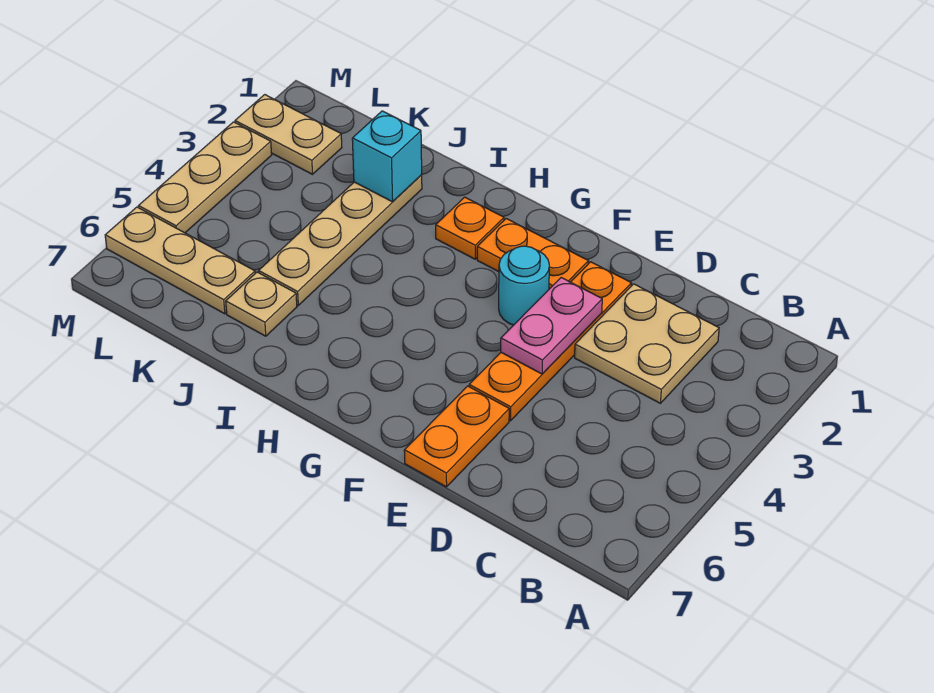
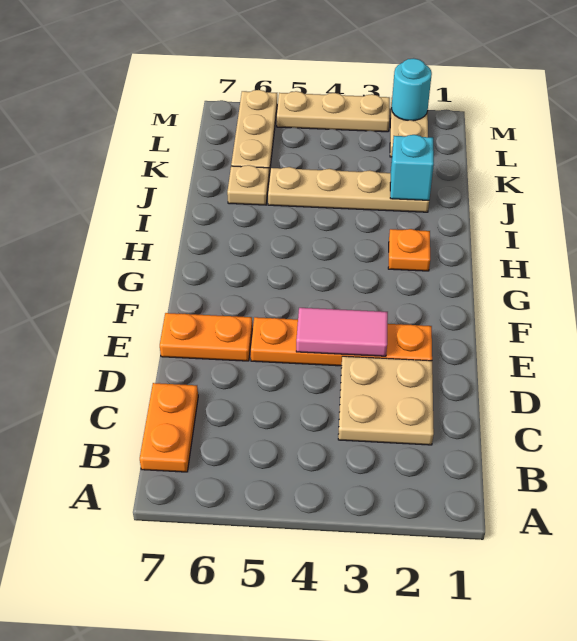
pink 1x2 plate [501,278,602,374] -> pink 1x2 tile [296,308,388,356]
orange 1x2 plate [477,219,588,289] -> orange 1x2 plate moved to [140,383,198,472]
cyan 1x1 round brick [499,246,549,325] -> cyan 1x1 round brick moved to [391,58,432,121]

